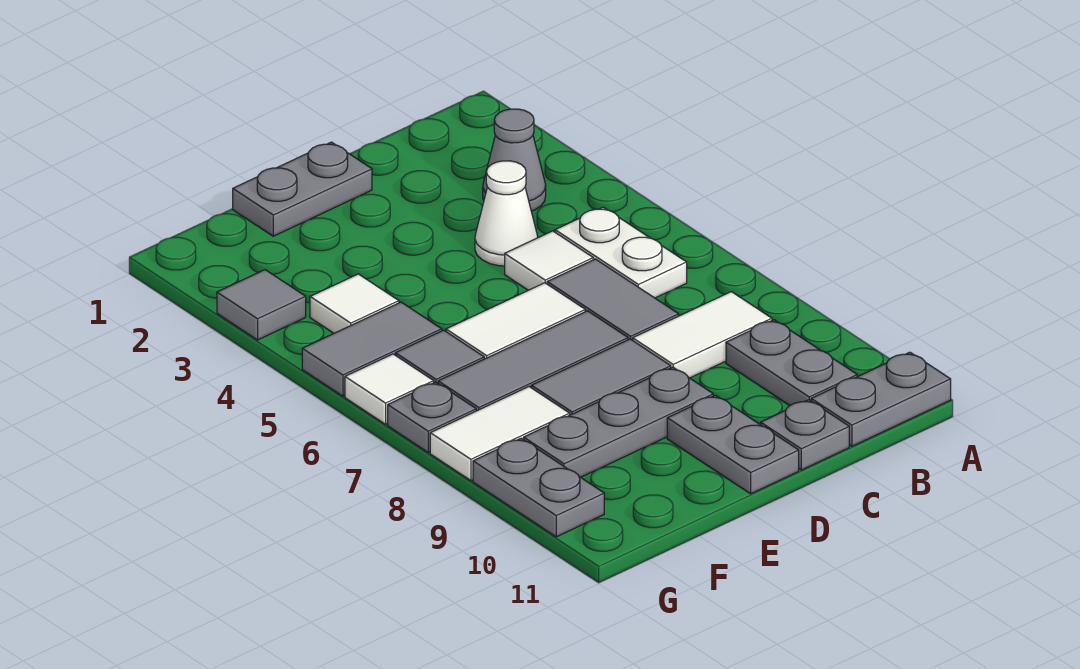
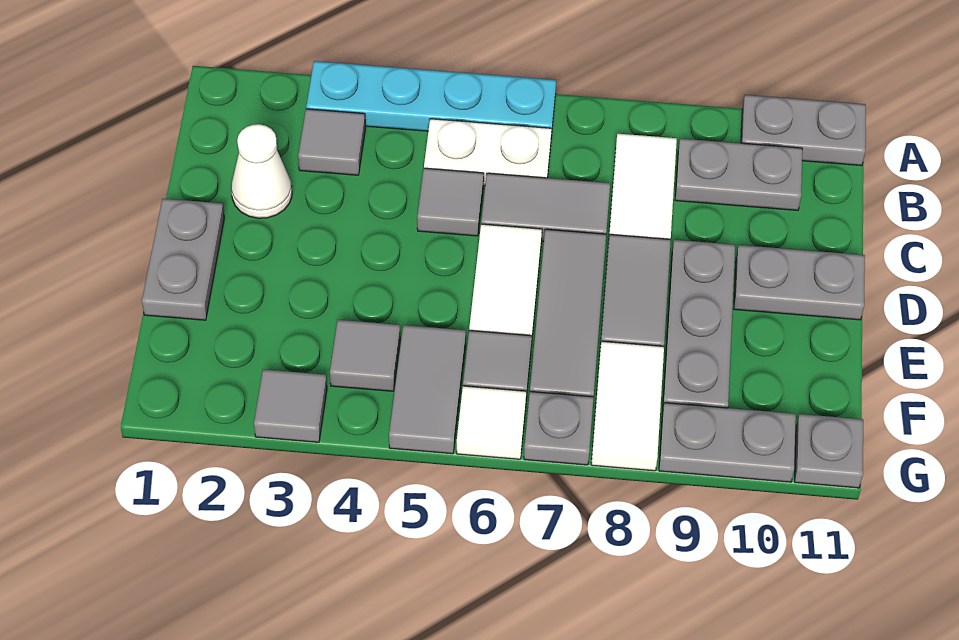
none -> cyan 1x4 plate [306,61,556,136]
grey 1x2 plate [811,352,951,446] -> grey 1x2 plate turned to [741,95,866,166]
grey 1x1 cone [483,109,546,211] -> grey 1x1 tile [298,109,366,175]
white 1x1 cone [475,161,538,266] -> white 1x1 cone moved to [232,124,292,218]
white 1x1 tile [505,231,593,290] -> grey 1x1 tile [417,168,484,236]
grey 1x1 plate [761,400,849,470] -> grey 1x1 plate moved to [795,414,863,488]
white 1x1 tile [310,274,399,333] -> grey 1x1 tile [330,320,400,391]

